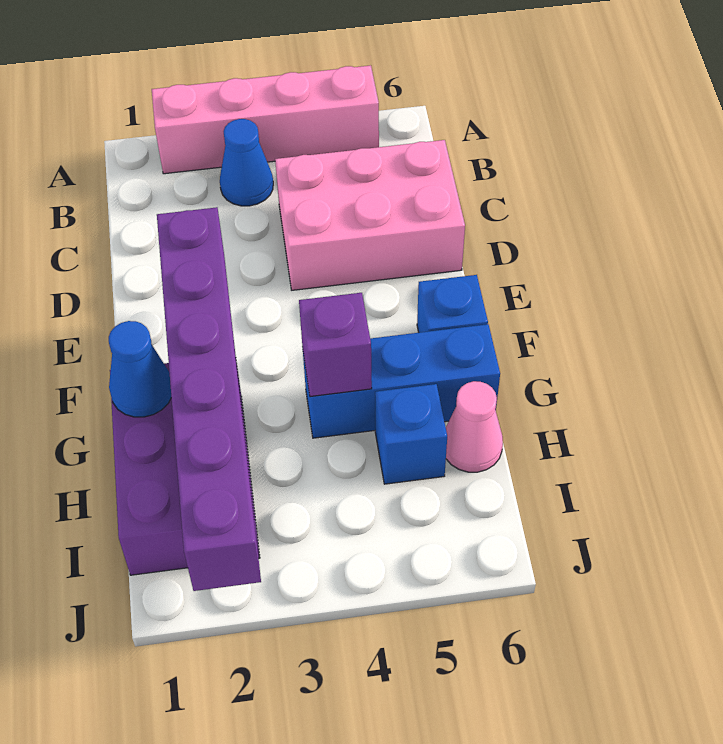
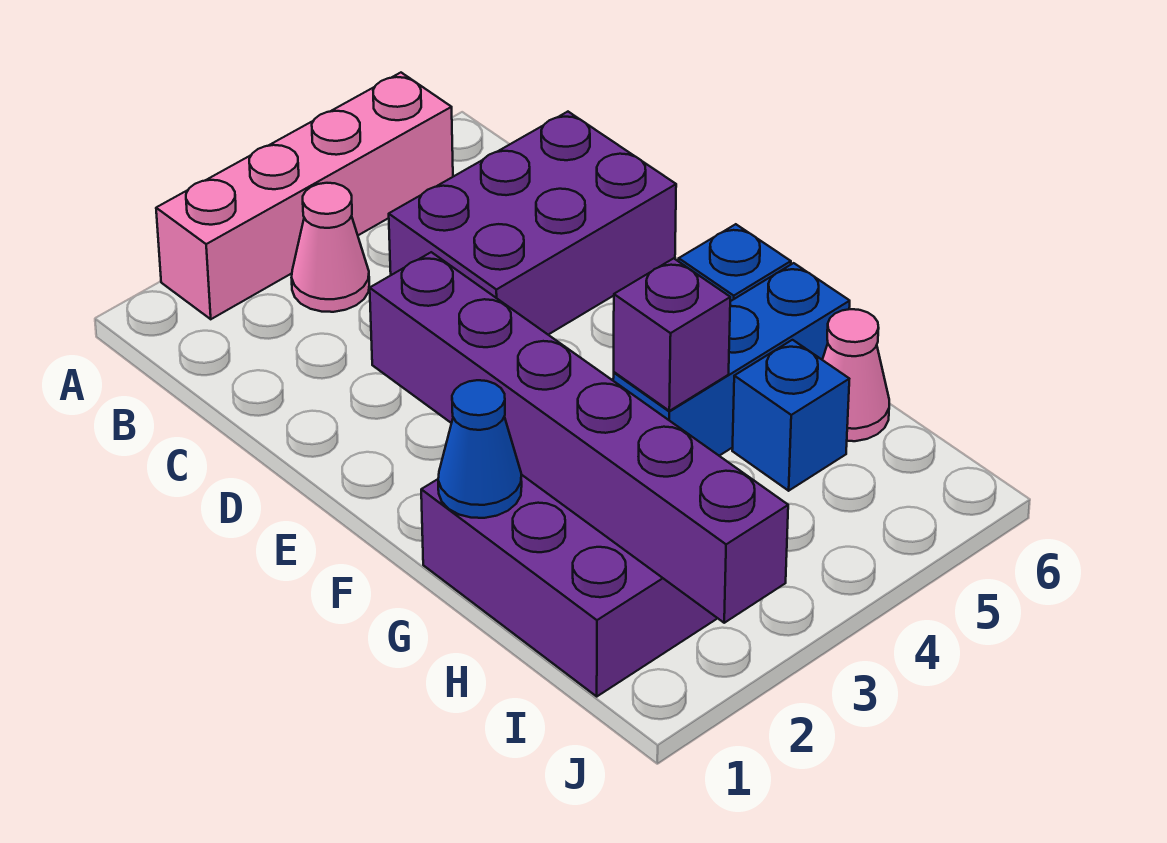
blue 1x1 cone [220,119,273,206] -> pink 1x1 cone [292,183,369,312]
pink 2x3 brick [275,140,465,290] -> purple 2x3 brick [389,112,676,335]

